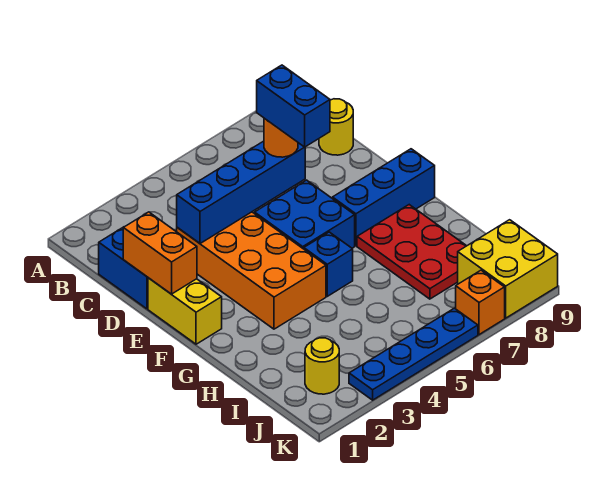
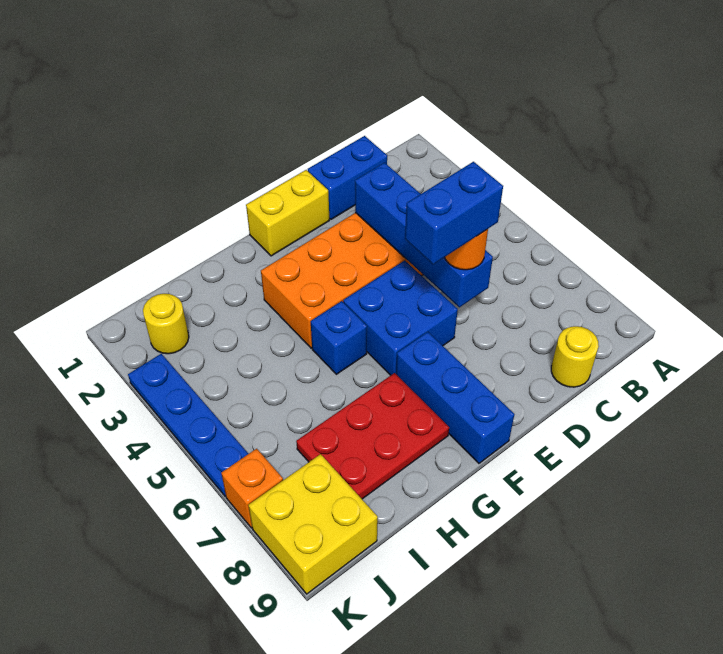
orange 1x2 brick [123,212,197,294] -> none

